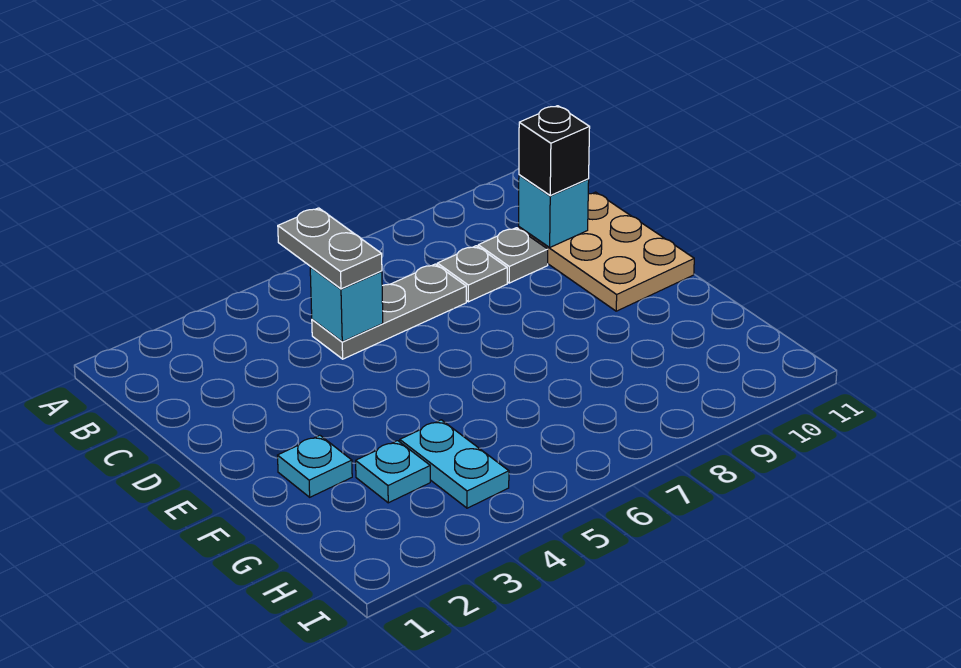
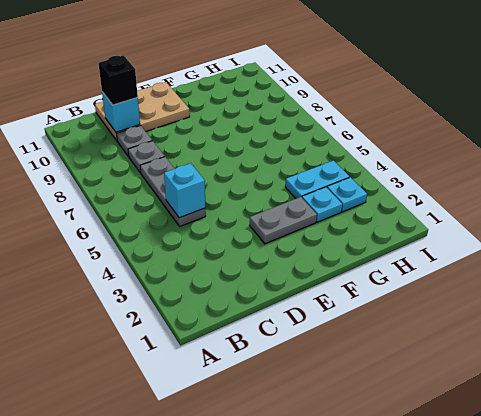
grey 1x2 plate [278,208,382,289] -> grey 1x2 plate moved to [250,197,317,244]
cyan 1x1 plate [278,435,352,497] -> cyan 1x1 plate moved to [327,177,367,212]

